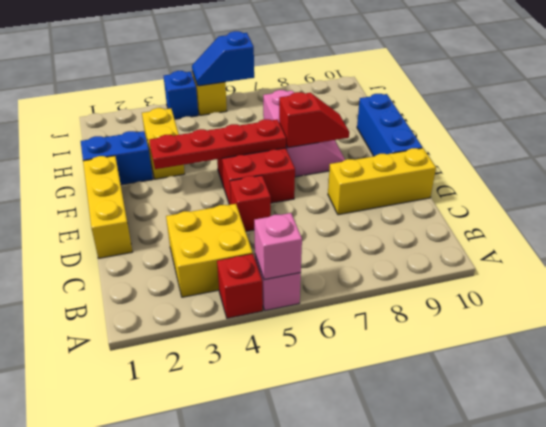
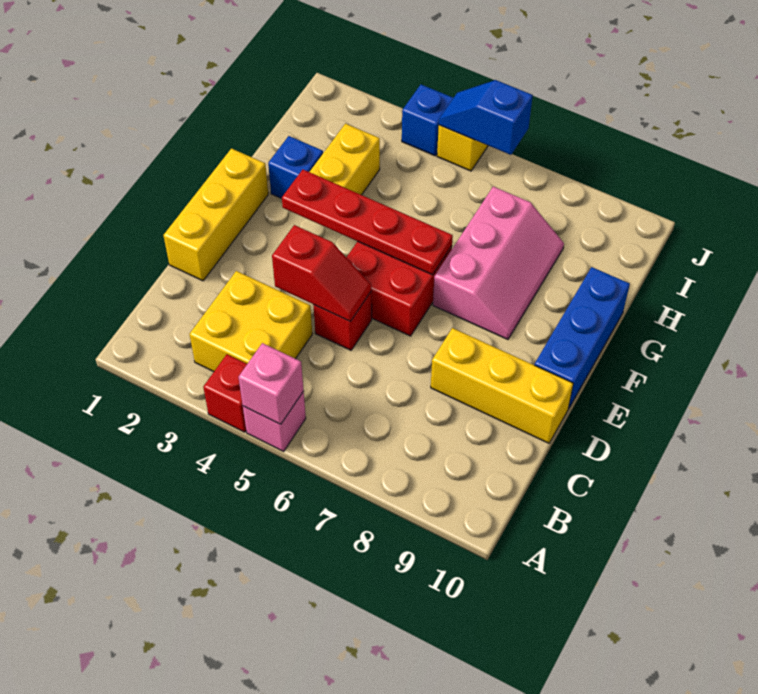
red 1x2 slope [279,92,349,148] -> red 1x2 slope moved to [272,225,371,321]
blue 1x2 brick [81,131,153,185] -> blue 1x1 brick [268,136,323,198]

